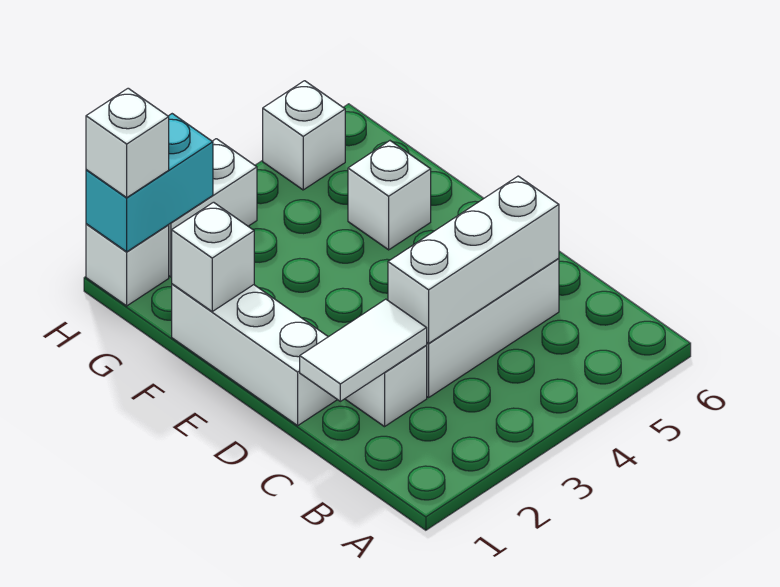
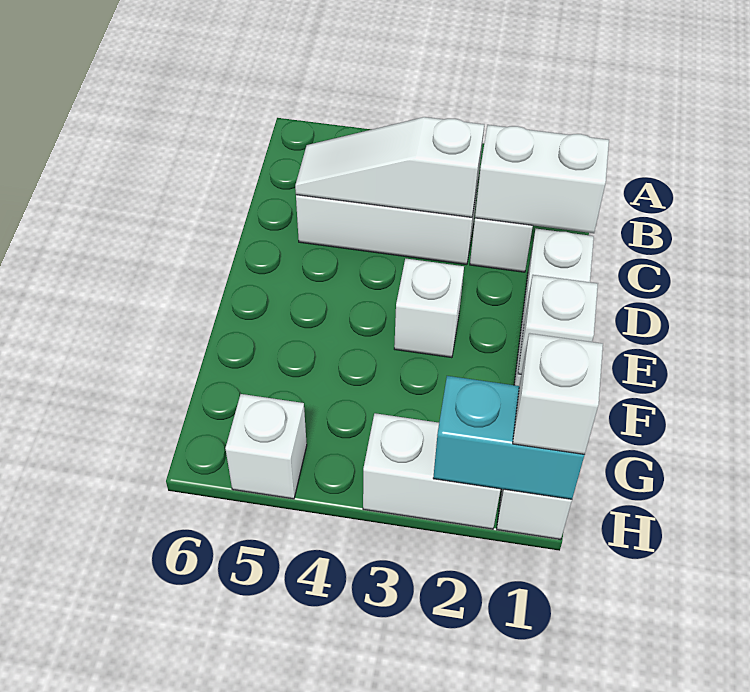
white 1x2 tile [300,299,427,401] -> white 1x2 brick [475,125,609,233]
white 1x3 brick [388,176,559,343] -> white 1x3 slope [295,117,484,217]
white 1x1 brick [348,141,431,250] -> white 1x1 brick moved to [394,259,464,358]

